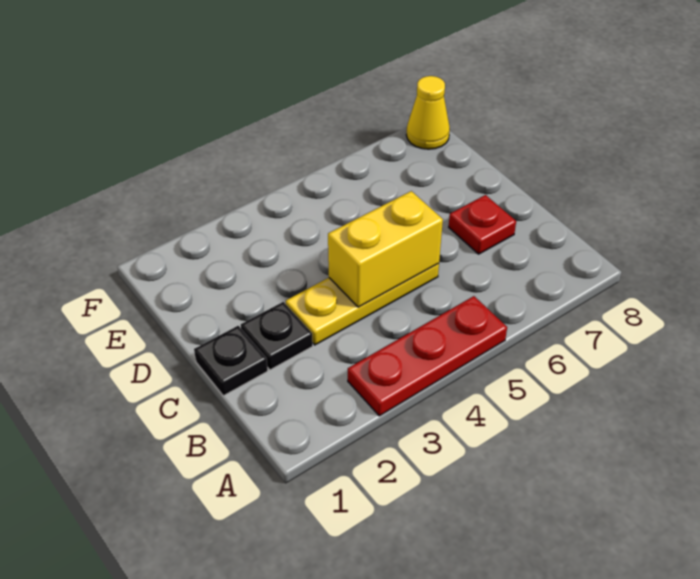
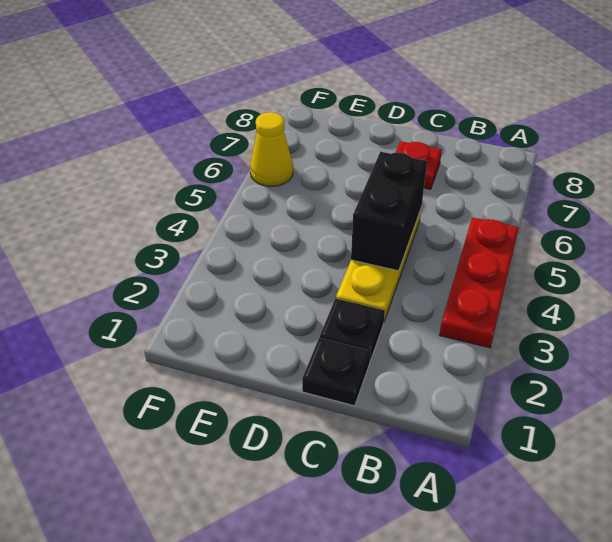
yellow 1x2 brick [328,191,443,307] -> black 1x2 brick [351,152,427,271]
yellow 1x1 cone [406,76,450,149] -> yellow 1x1 cone moved to [250,112,293,186]

